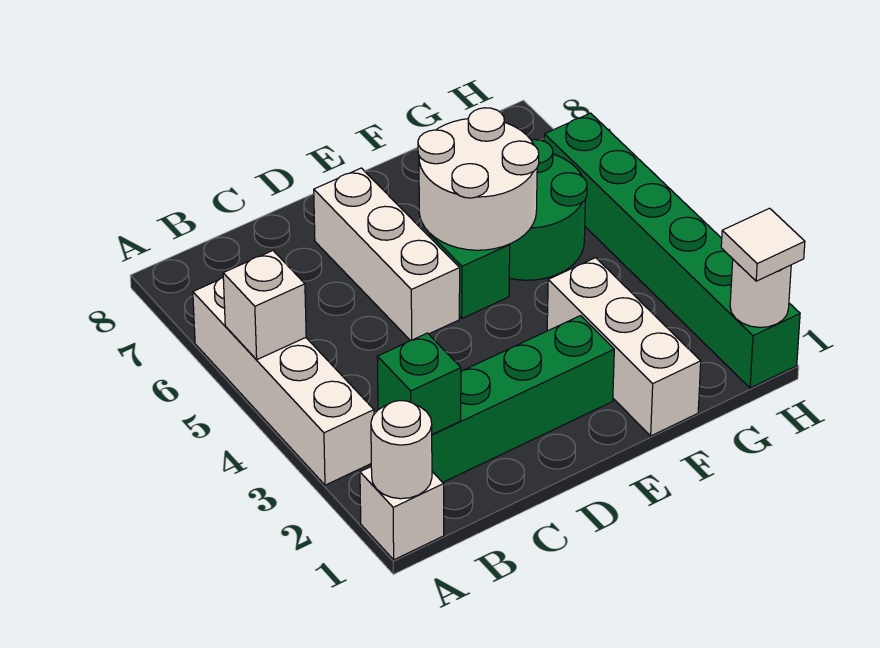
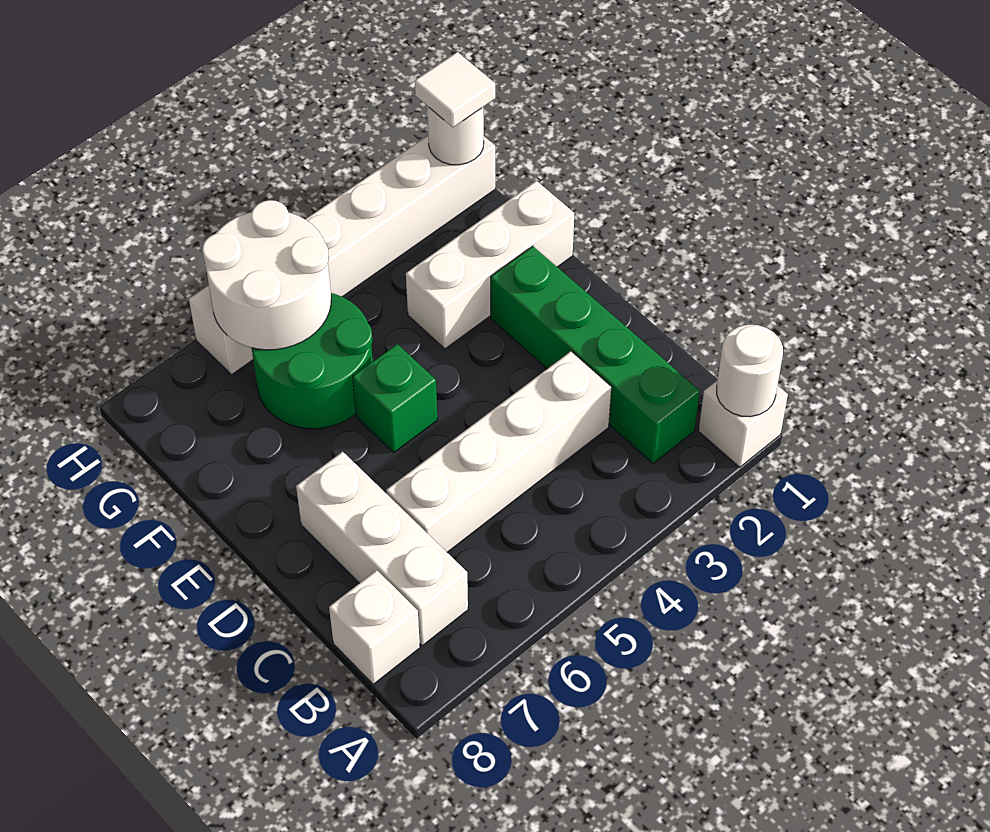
white 1x4 brick [193,278,374,485] -> white 1x4 brick moved to [386,351,612,552]
white 1x1 brick [223,251,306,360] -> white 1x1 brick moved to [329,570,420,684]
green 1x1 brick [377,333,461,434] -> none
white 1x3 brick [314,168,460,341] -> white 1x3 brick turned to [296,452,468,646]
white 2x2 round brick [418,108,539,250] -> white 2x2 round brick moved to [202,200,331,350]
green 1x6 brick [544,113,800,388] -> white 1x6 brick [189,136,495,375]

